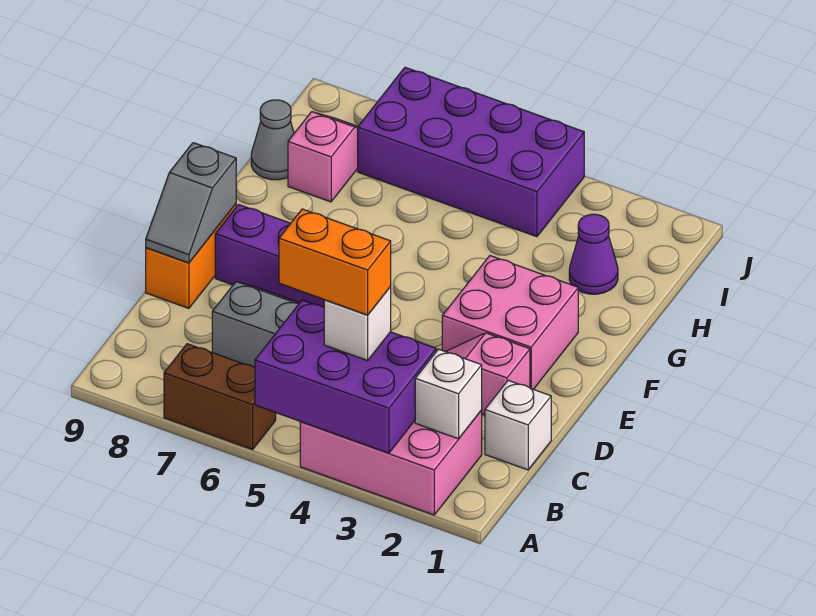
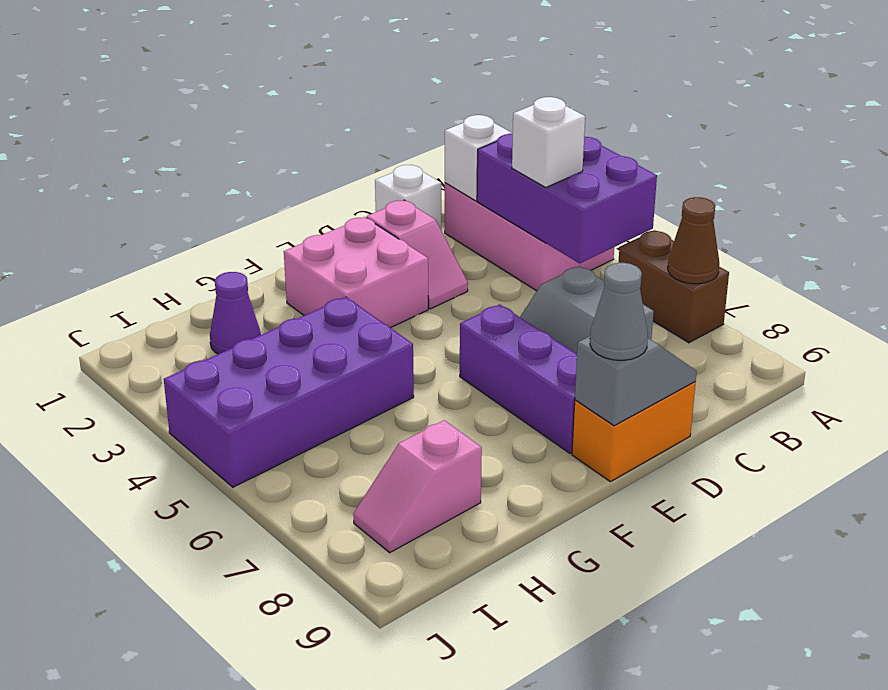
none -> brown 1x1 cone [668,197,719,284]
orange 1x2 brick [279,209,391,315] -> none
grey 1x1 cone [251,100,294,180] -> grey 1x1 cone moved to [590,263,648,360]
purple 2x4 brick [358,67,584,237] -> purple 2x4 brick turned to [164,297,414,487]

